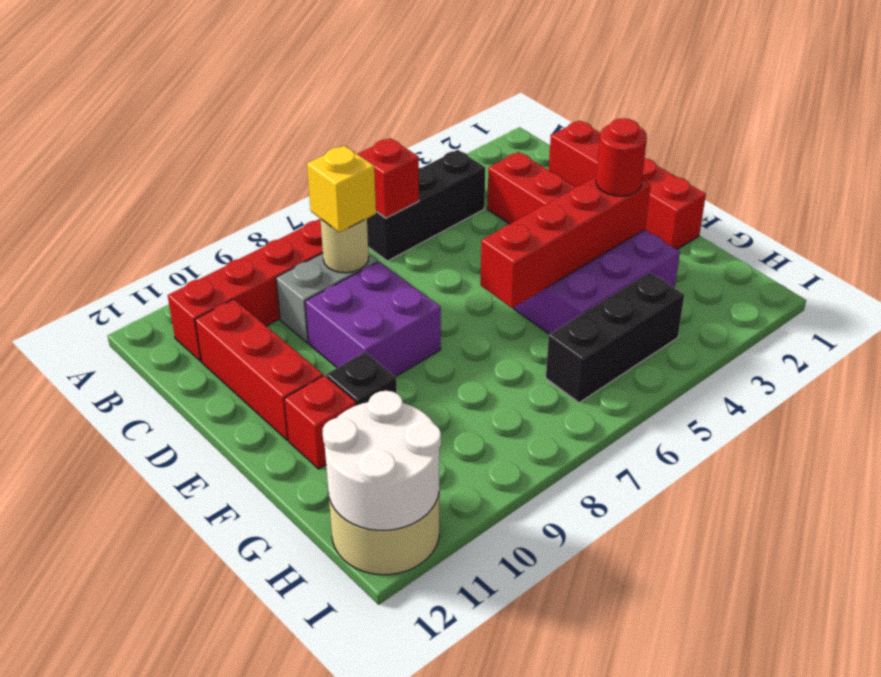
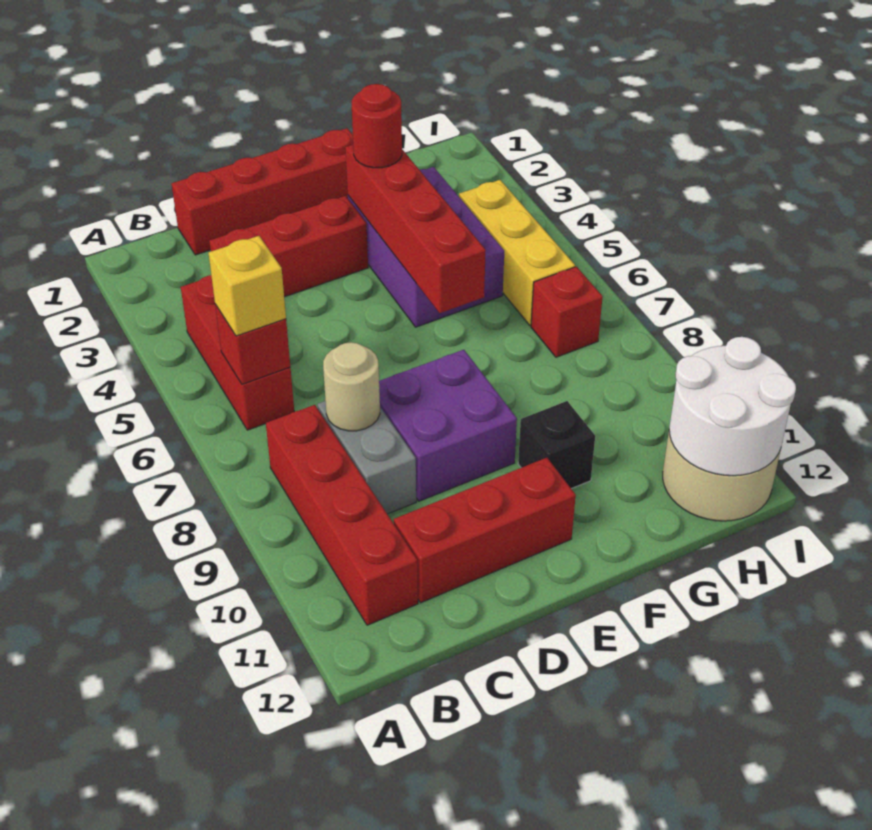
black 1x3 brick [367,150,486,261] -> red 1x3 brick [181,275,294,430]
yellow 1x1 brick [307,146,376,232] -> yellow 1x1 brick moved to [209,236,286,336]
red 1x1 brick [284,375,356,469] -> red 1x1 brick moved to [531,267,603,357]
black 1x3 brick [546,273,684,403] -> yellow 1x3 brick [459,180,575,326]

